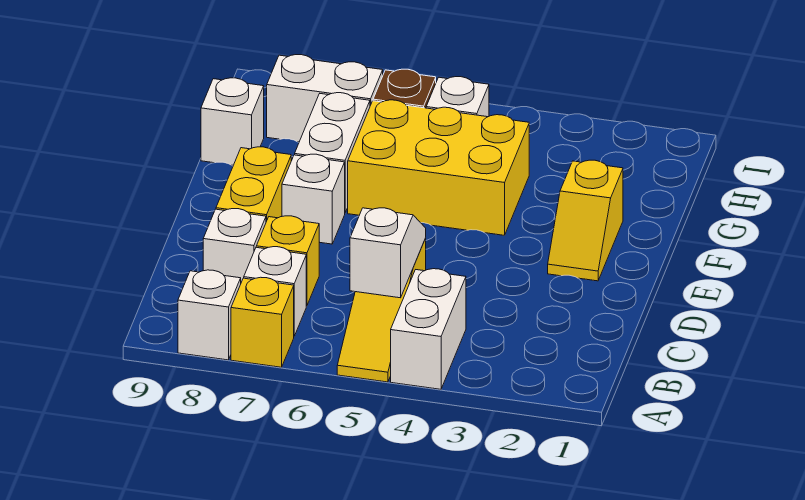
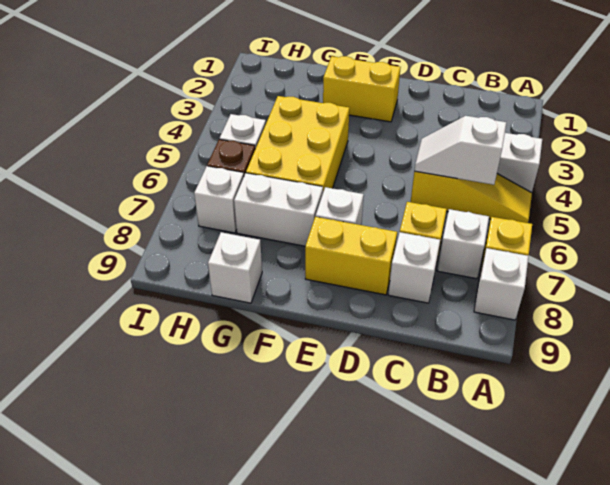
yellow 1x2 slope [548,160,623,281] -> yellow 1x2 brick [323,56,401,122]
white 1x2 brick [267,55,383,142] -> white 1x1 brick [194,166,244,233]

